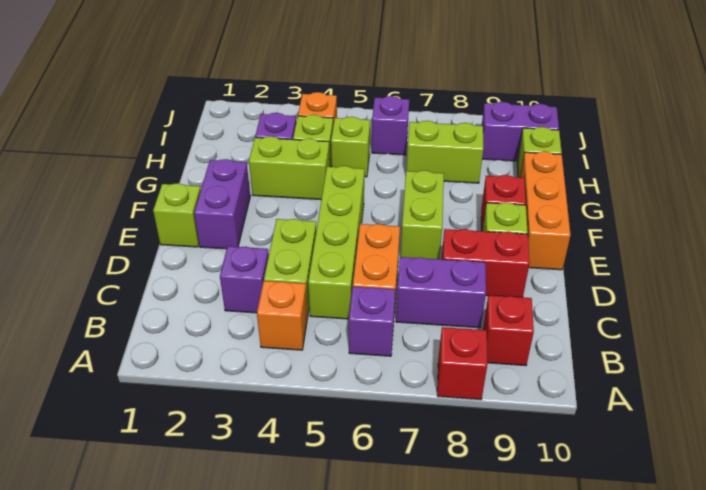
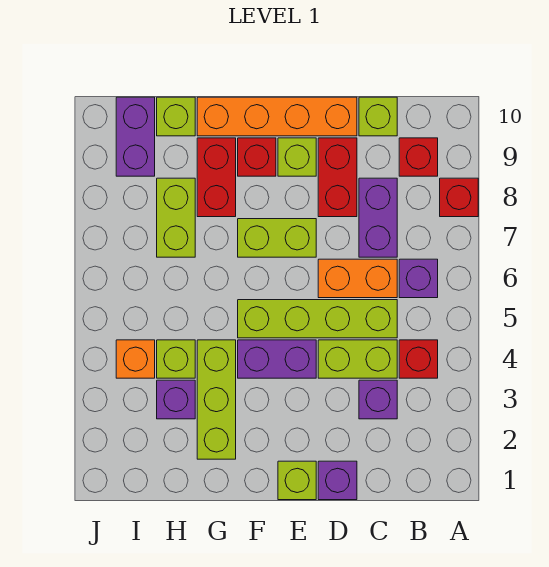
orange 1x1 brick [257,281,308,350] -> red 1x1 brick [399,340,438,378]
purple 1x2 brick [194,159,250,249] -> purple 1x2 brick moved to [238,340,316,378]
orange 1x3 brick [520,151,571,270] -> orange 1x4 brick [197,97,357,136]
lime 1x2 brick [249,136,330,200] -> lime 1x3 brick [197,340,236,459]
none -> red 1x2 brick [197,138,236,217]
lime 1x1 brick [331,117,370,177] -> lime 1x1 brick moved to [359,97,397,136]
purple 1x1 brick [372,96,409,155] -> purple 1x1 brick moved to [318,461,357,500]

